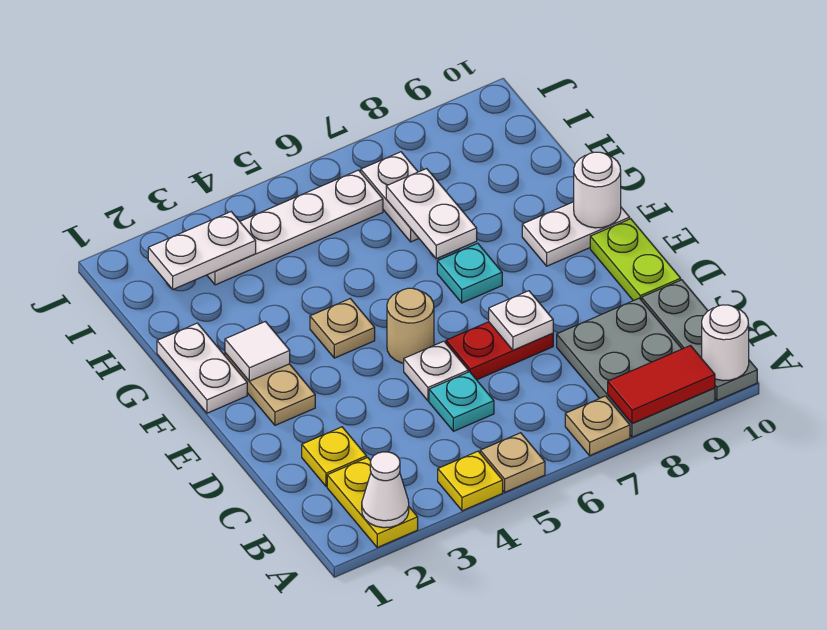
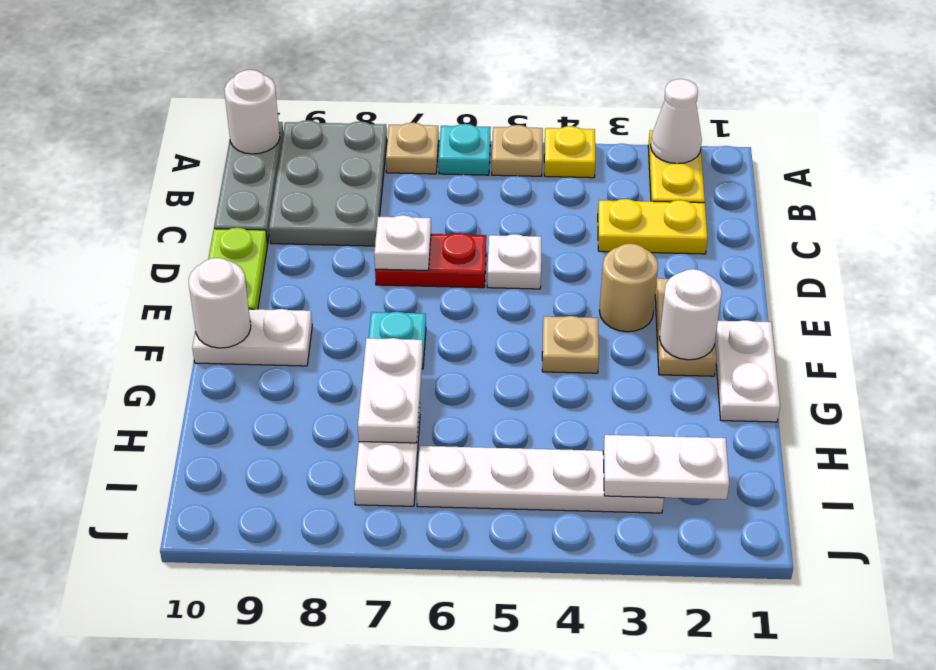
red 1x2 tile [608,346,715,423] -> none
yellow 1x1 plate [302,427,367,487] -> yellow 1x2 plate [598,199,708,254]
cyan 1x1 plate [429,372,494,431] -> cyan 1x1 plate moved to [439,124,491,175]
tan 1x1 round brick [387,288,434,363] -> tan 1x1 round brick moved to [599,243,658,332]
white 1x1 tile [225,322,290,381] -> white 1x1 round brick [660,269,722,360]

